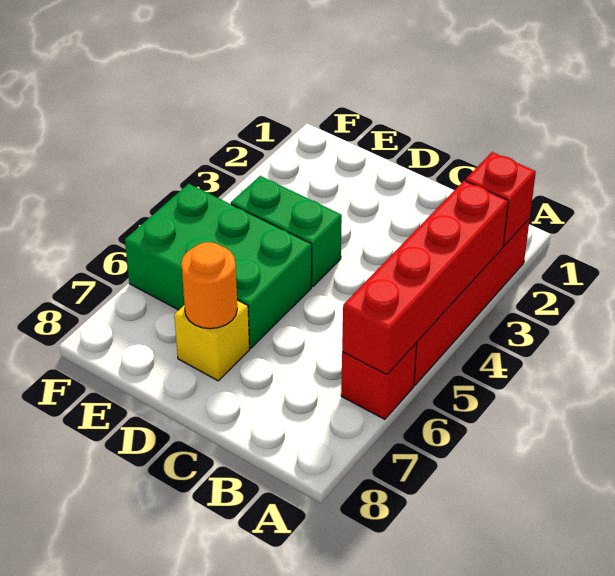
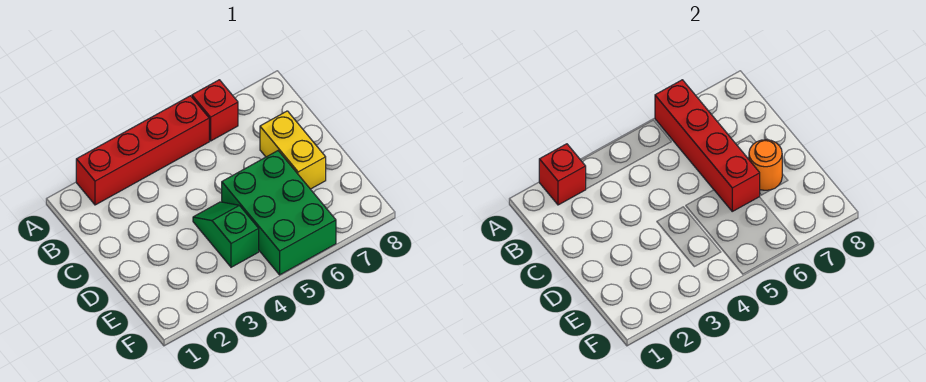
red 1x4 brick [342,181,508,375] -> red 1x4 brick turned to [655,80,760,211]
green 1x2 brick [231,176,342,287] -> green 1x2 slope [193,202,259,267]
yellow 1x1 brick [174,300,250,381] -> yellow 1x2 brick [260,111,326,189]

